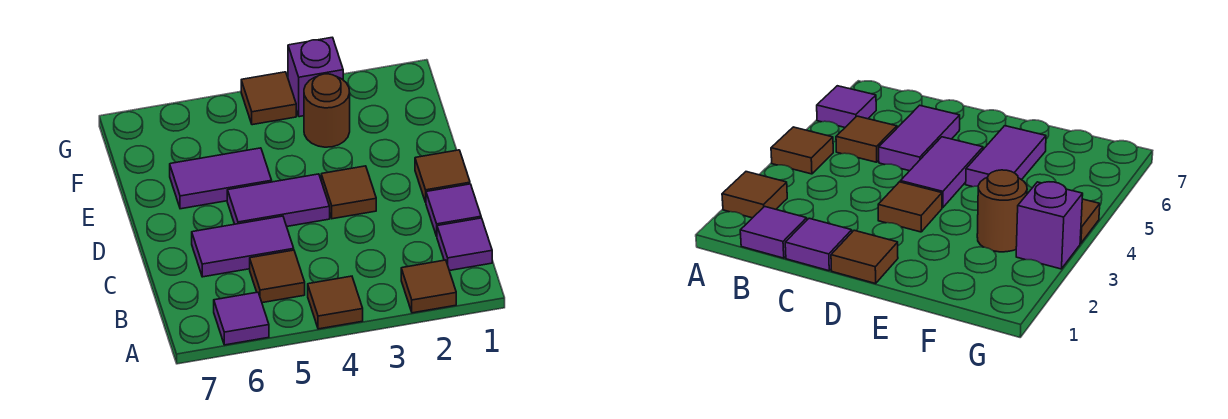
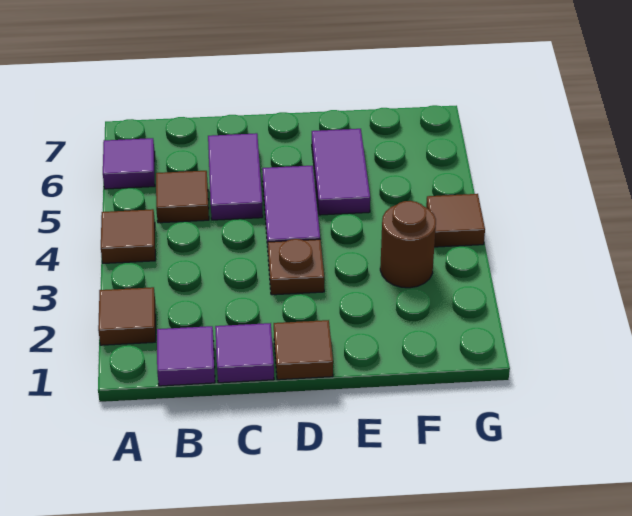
brown 1x1 tile [321,166,376,219] -> brown 1x1 plate [268,239,324,295]
purple 1x1 brick [288,37,343,117] -> none

